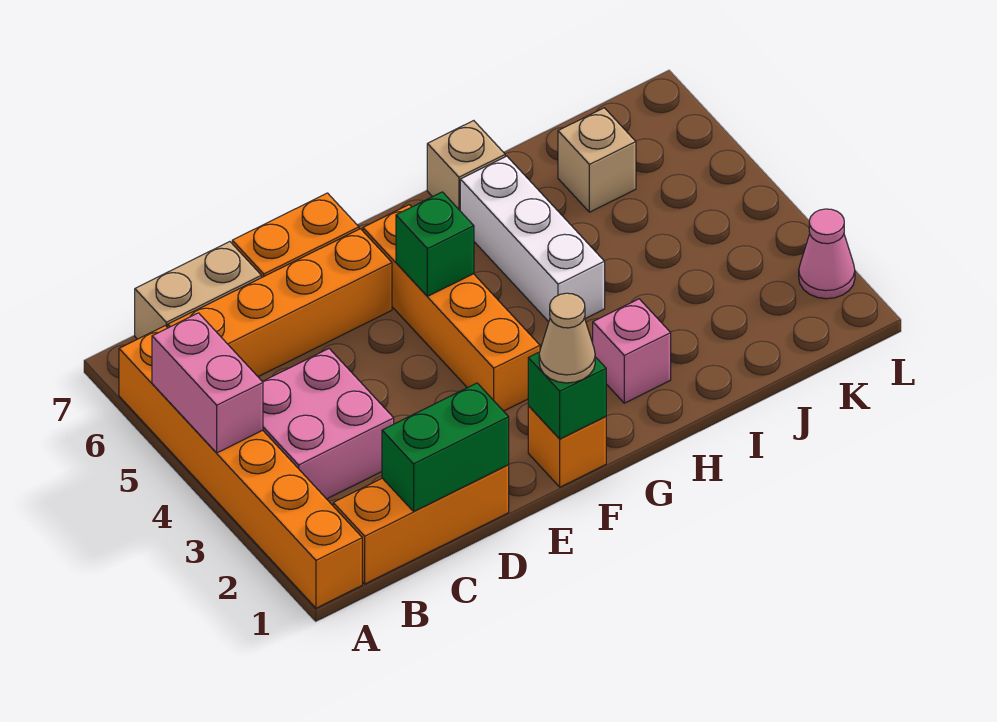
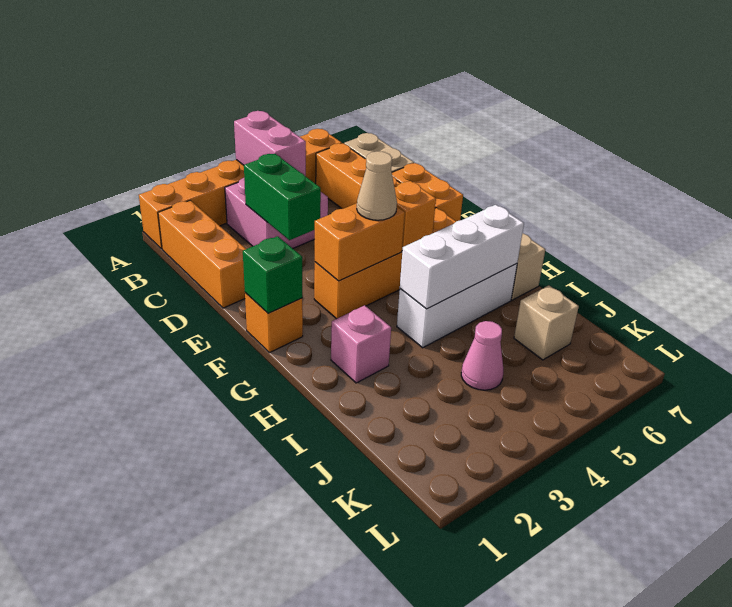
pink 1x2 brick [152,313,263,453] -> pink 1x2 brick turned to [234,111,306,176]
green 1x2 brick [382,383,509,511] -> green 1x2 brick moved to [244,154,321,240]
tan 1x1 cone [539,293,595,383] -> tan 1x1 cone moved to [357,151,397,220]
none -> orange 1x2 brick [315,203,405,281]
green 1x1 brick [396,192,474,296] -> orange 1x1 brick [395,181,436,251]
none -> white 1x3 brick [400,205,524,309]
pink 1x1 cone [799,209,855,299] -> pink 1x1 cone moved to [461,321,503,390]

